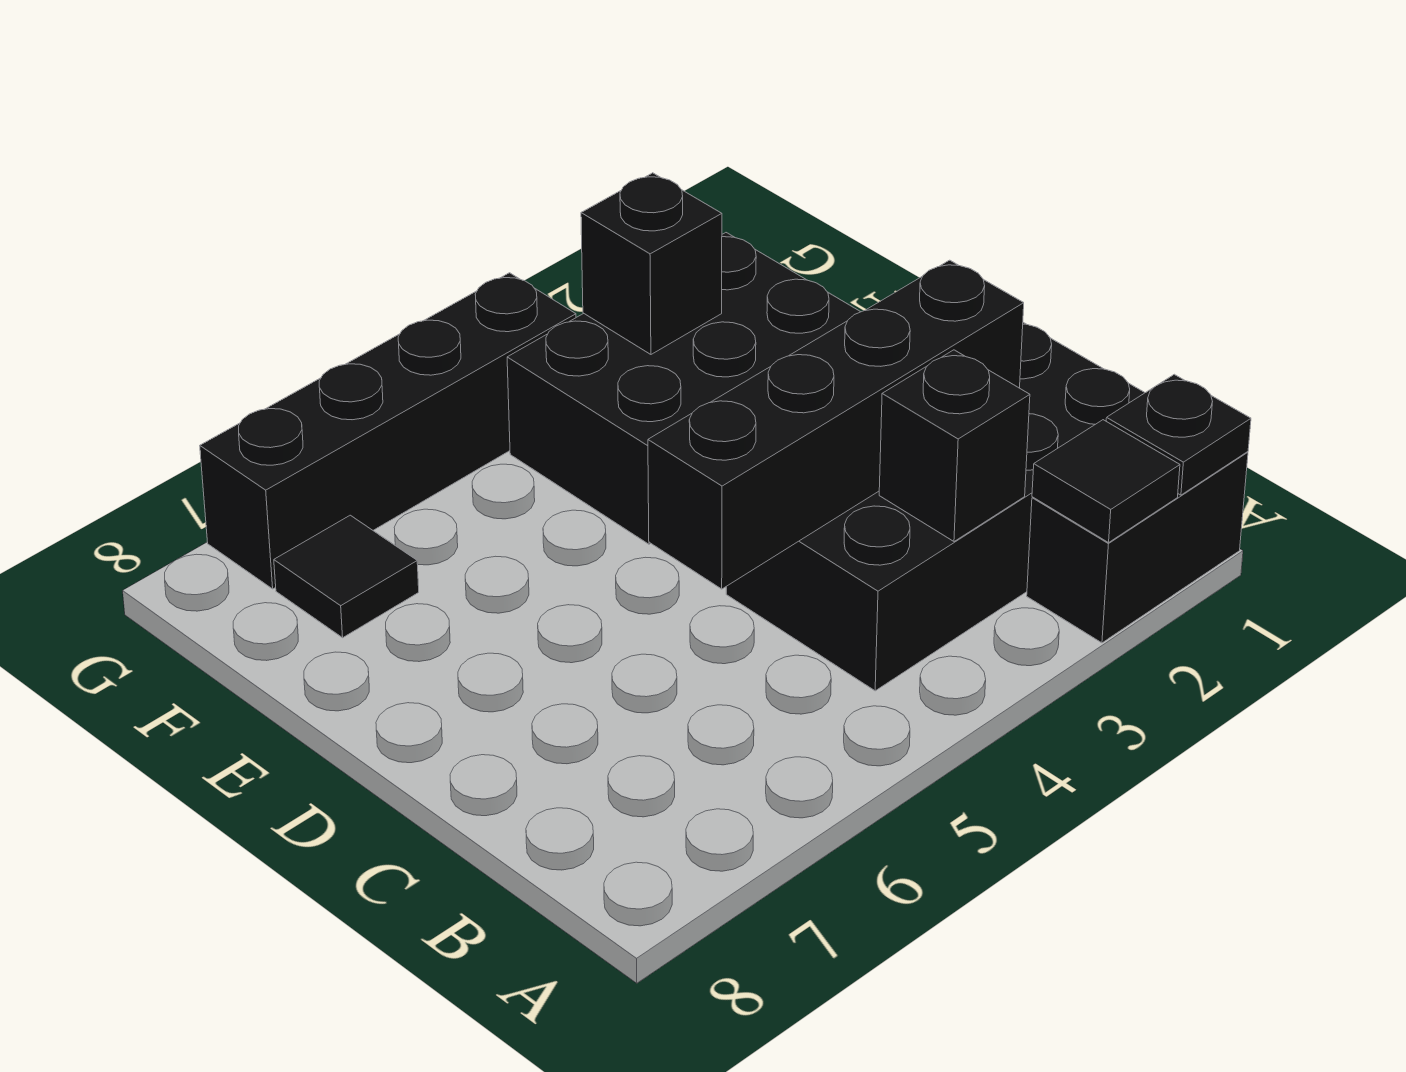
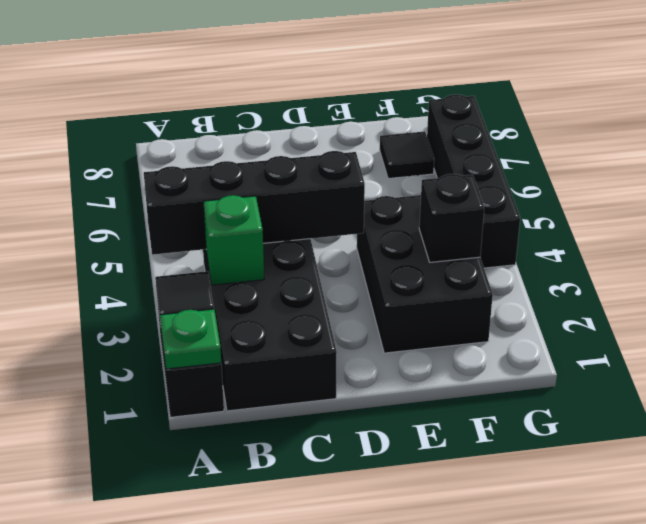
black 1x1 plate [1106,374,1251,495] -> green 1x1 plate [160,309,221,369]
black 1x1 brick [879,350,1030,541] -> green 1x1 brick [203,195,264,285]
black 1x4 brick [648,260,1024,589] -> black 1x4 brick turned to [144,151,365,255]

